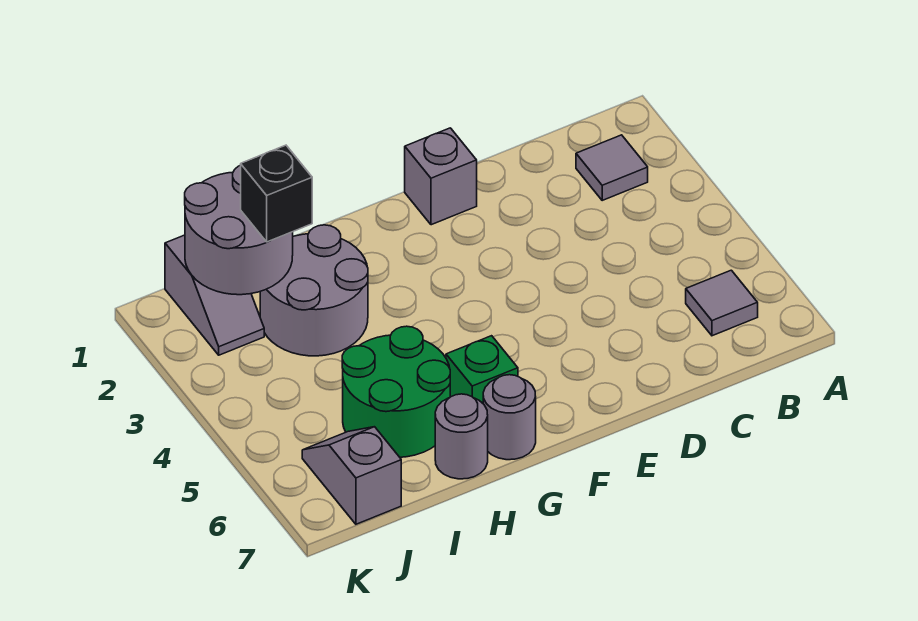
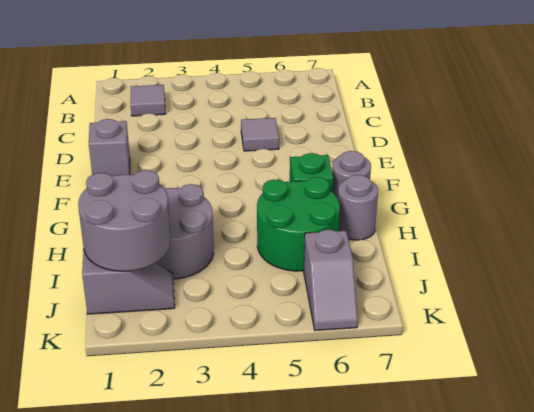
grey 1x1 tile [686,270,758,336] -> grey 1x1 tile moved to [241,118,279,151]
black 1x1 brick [241,145,312,242] -> none
grey 1x2 slope [302,427,401,524] -> grey 1x2 slope turned to [304,230,358,331]

